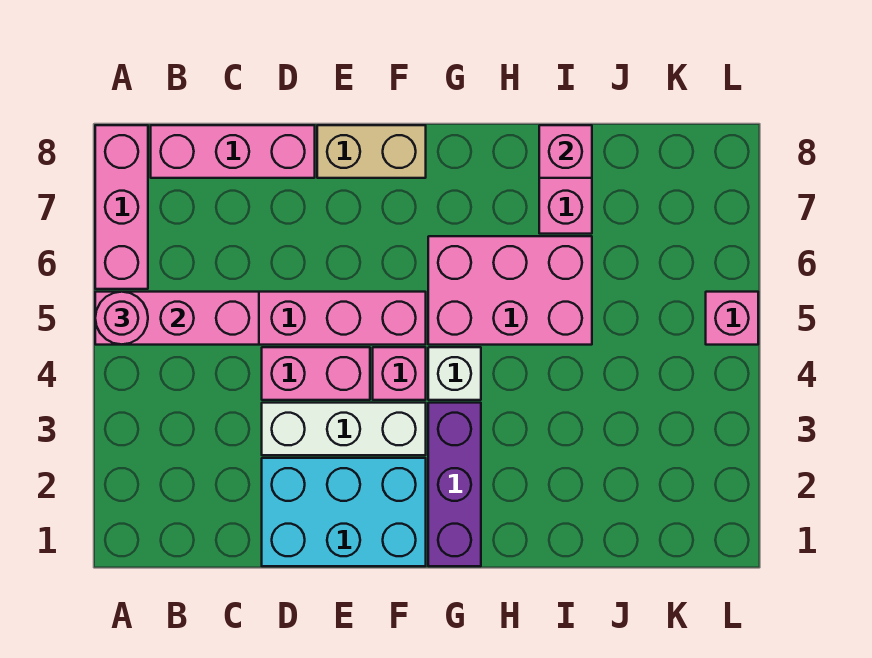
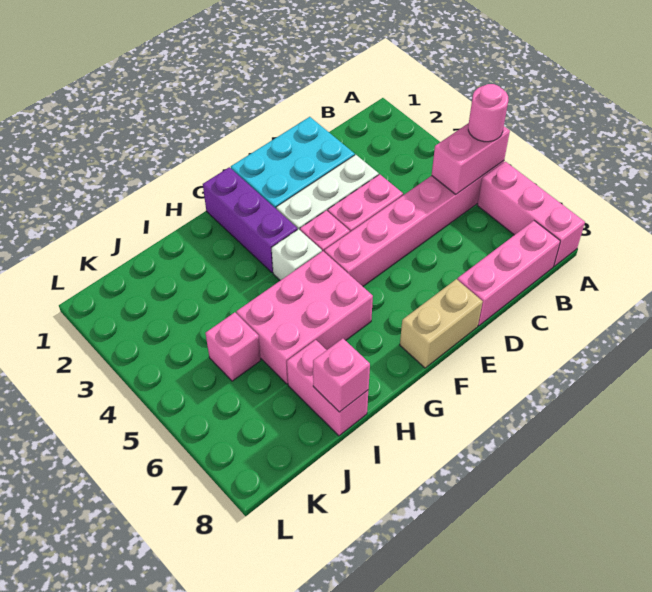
pink 1x3 brick [95,292,259,345] -> pink 1x2 brick [432,123,510,194]
pink 1x1 brick [706,292,758,345] -> pink 1x1 brick moved to [206,312,261,381]

